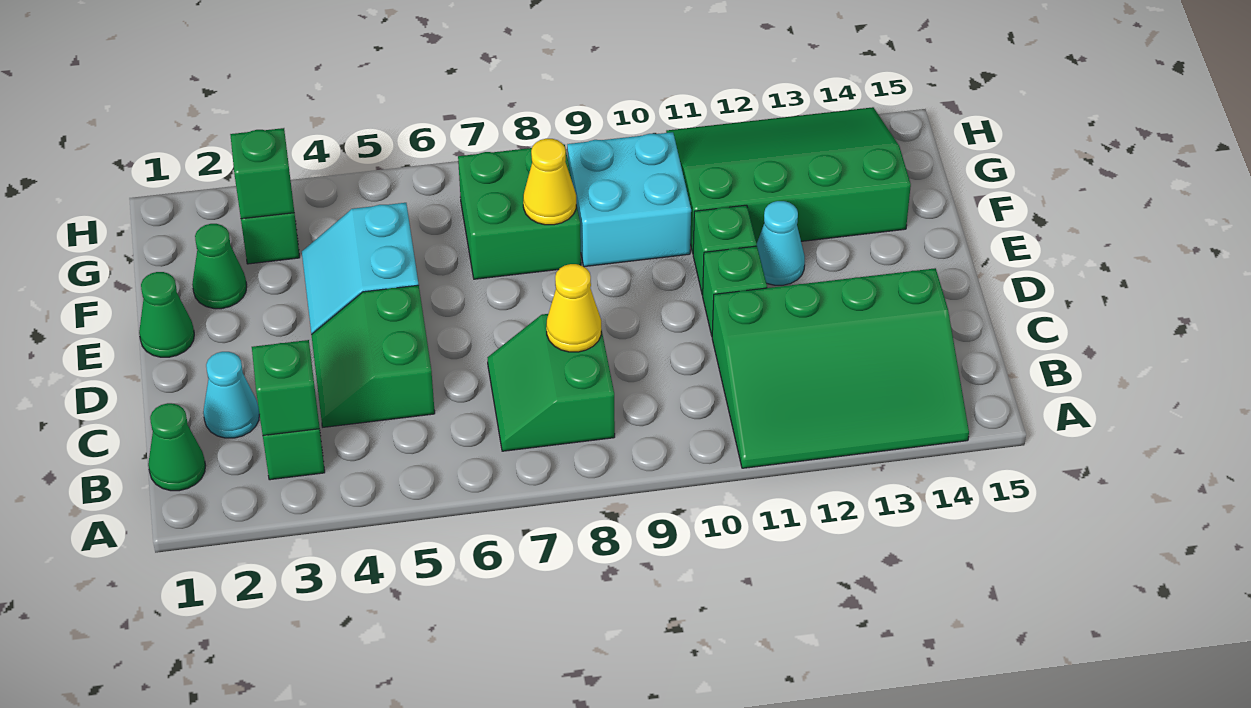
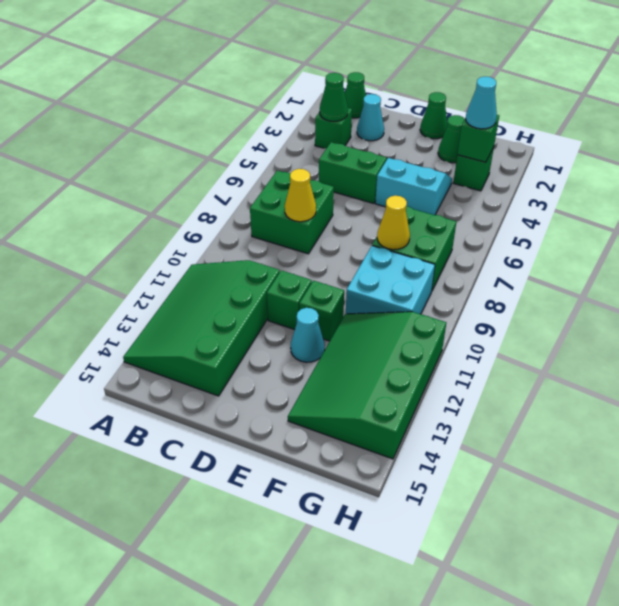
green 1x1 brick [252,340,319,436] -> green 1x1 cone [320,73,348,121]
green 2x2 slope [487,314,615,451] -> green 2x2 brick [250,171,334,254]
green 3x4 slope [666,107,911,253] -> green 3x4 slope turned to [288,312,446,459]
none -> cyan 1x1 cone [466,76,497,129]

